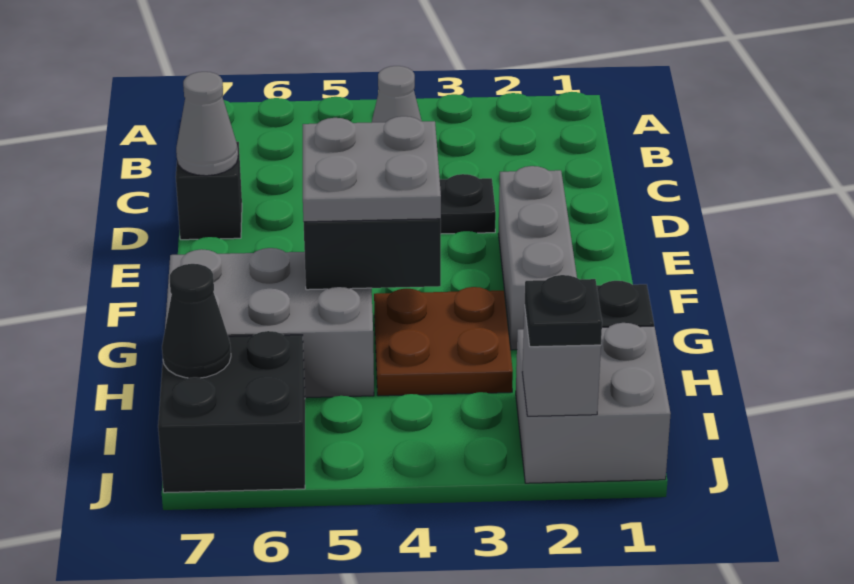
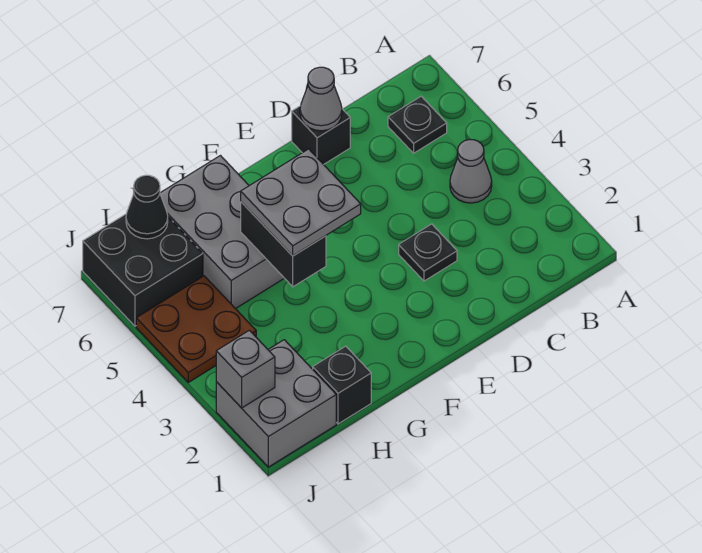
grey 1x3 brick [498,166,577,350] -> none
brown 2x2 plate [374,287,513,396] -> brown 2x2 plate moved to [136,276,256,382]
black 1x1 plate [525,275,602,347] -> black 1x1 plate moved to [388,96,447,153]

